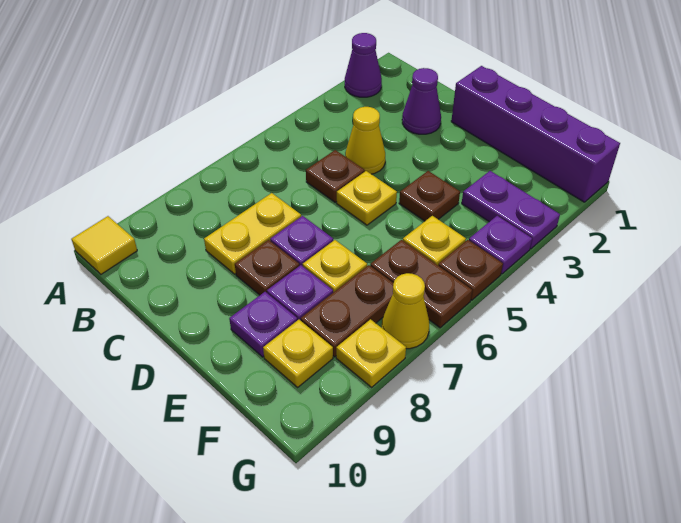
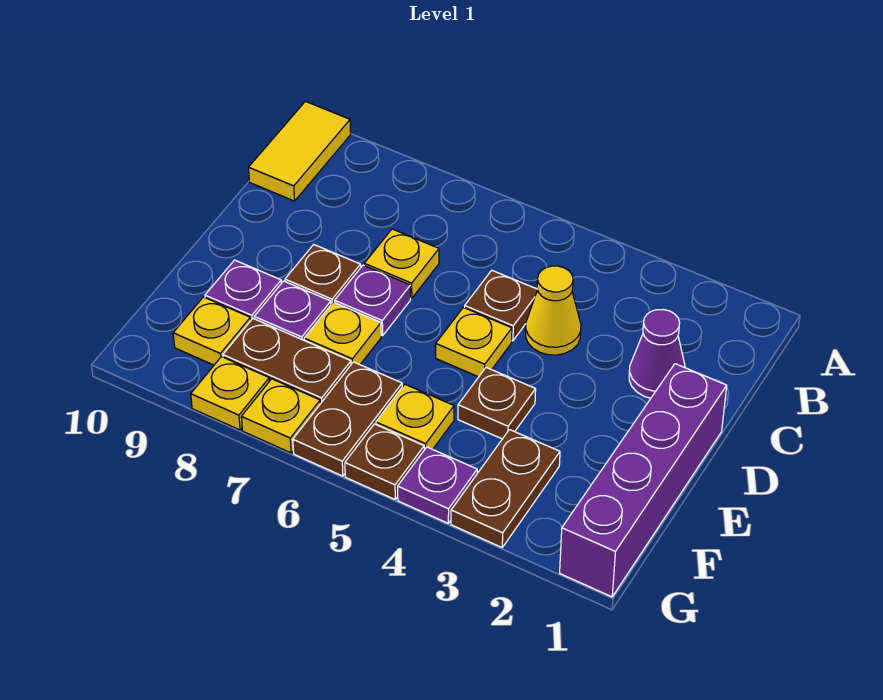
purple 1x1 cone [345,33,382,97] -> none
yellow 1x1 tile [71,216,137,274] -> yellow 1x2 tile [248,101,351,201]
yellow 1x2 plate [204,193,301,274] -> yellow 1x1 plate [364,229,439,298]
purple 1x2 plate [462,171,560,249] -> brown 1x2 plate [451,430,560,547]
yellow 1x1 cone [382,273,429,349] -> yellow 1x1 plate [241,379,320,453]

